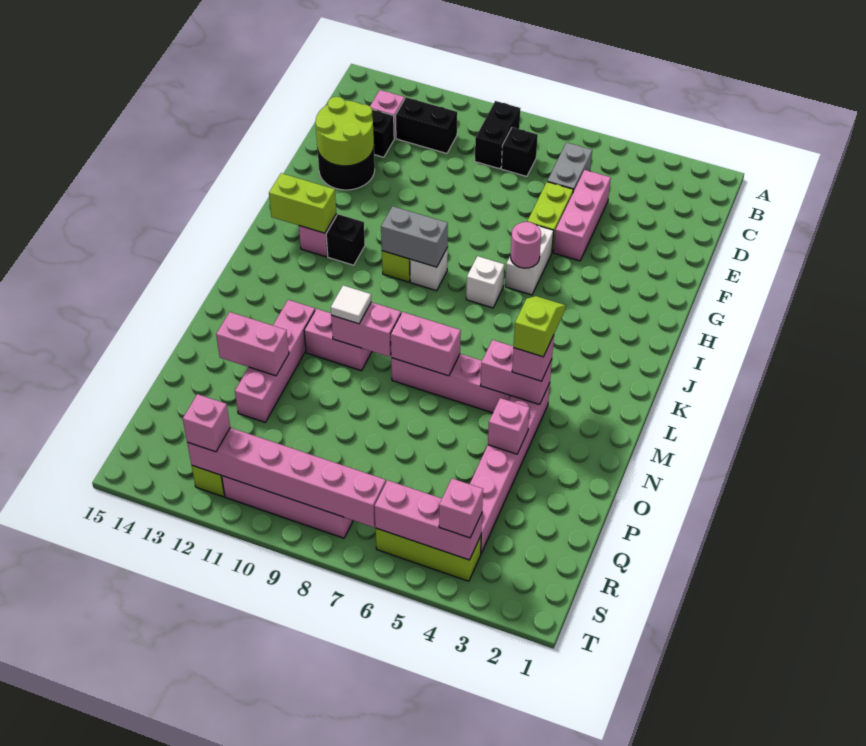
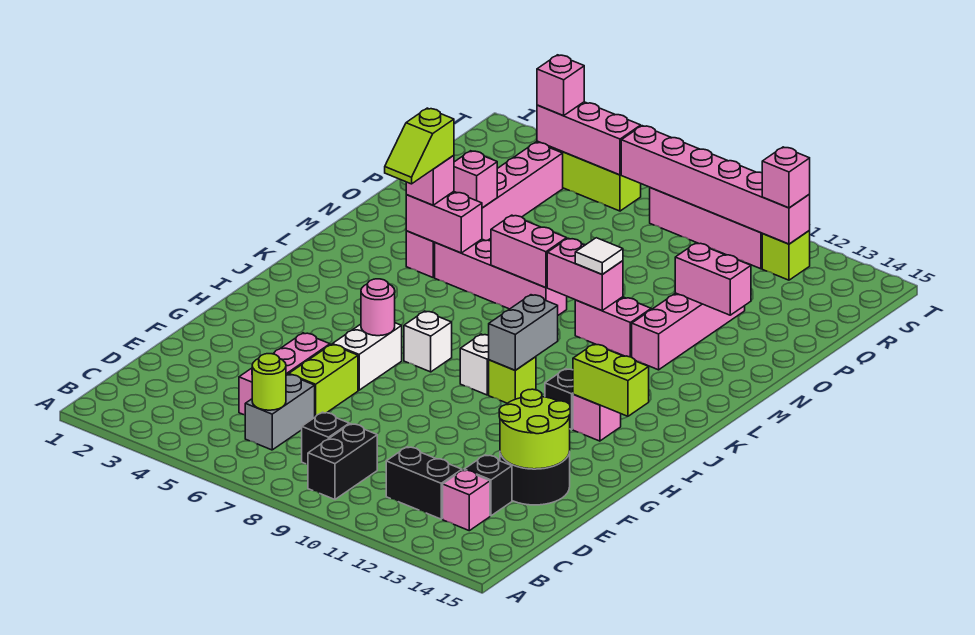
none -> lime 1x1 round brick [252,354,286,410]
grey 1x2 brick [381,206,448,267] -> grey 1x2 brick turned to [489,295,558,370]

